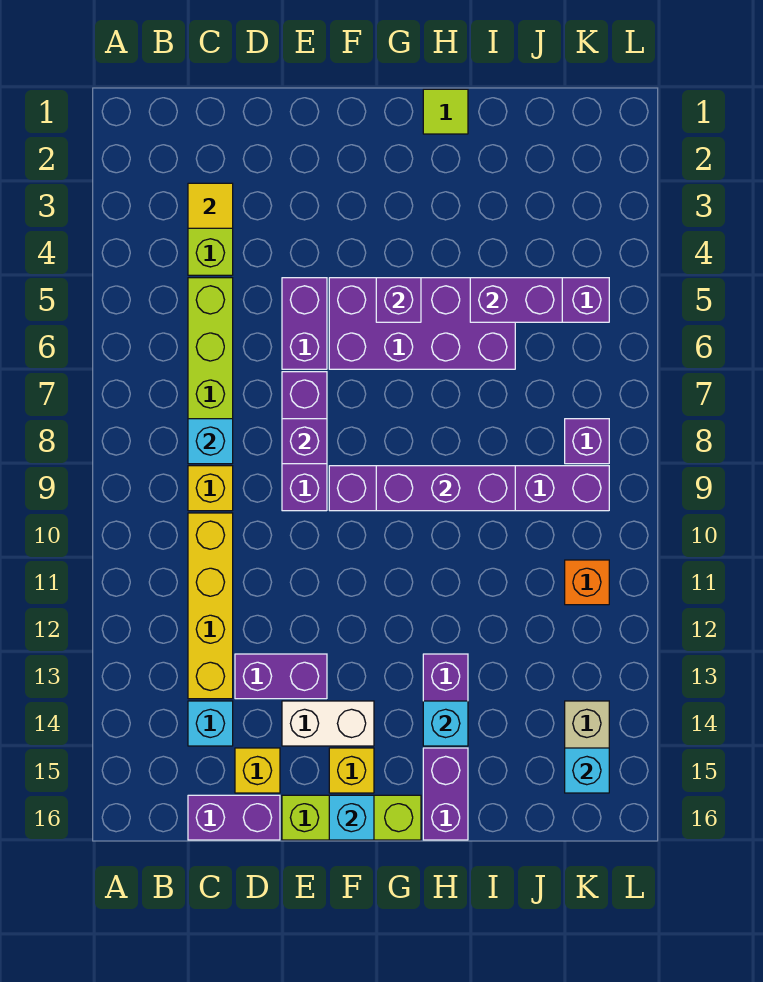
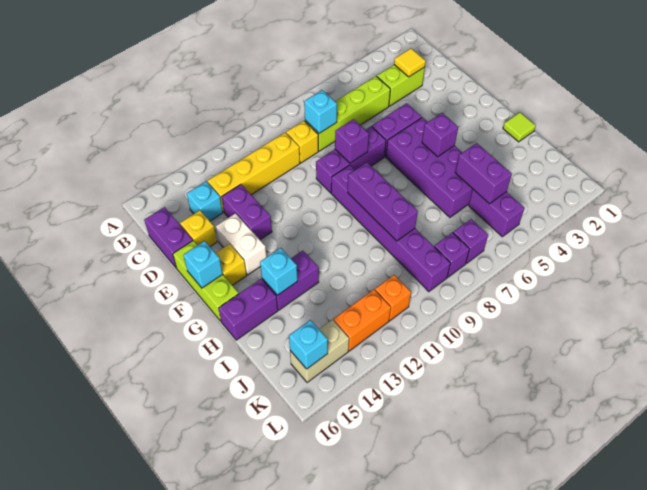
none -> purple 1x1 brick [453,219,488,263]
none -> orange 1x2 brick [333,290,391,351]

